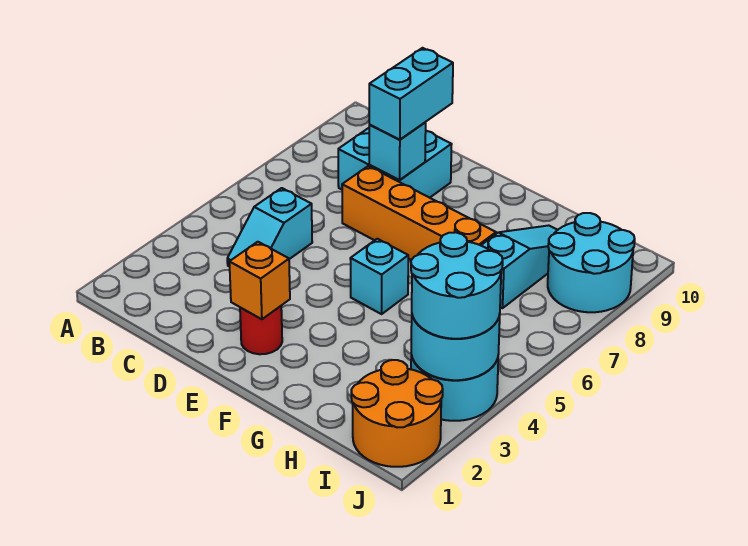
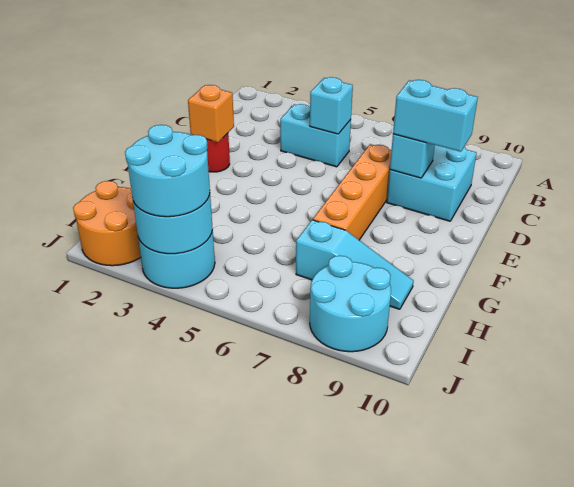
cyan 1x2 slope [227,188,312,267] -> cyan 1x2 brick [280,104,351,167]
cyan 1x1 brick [350,239,408,314] -> cyan 1x1 brick moved to [310,77,353,134]

